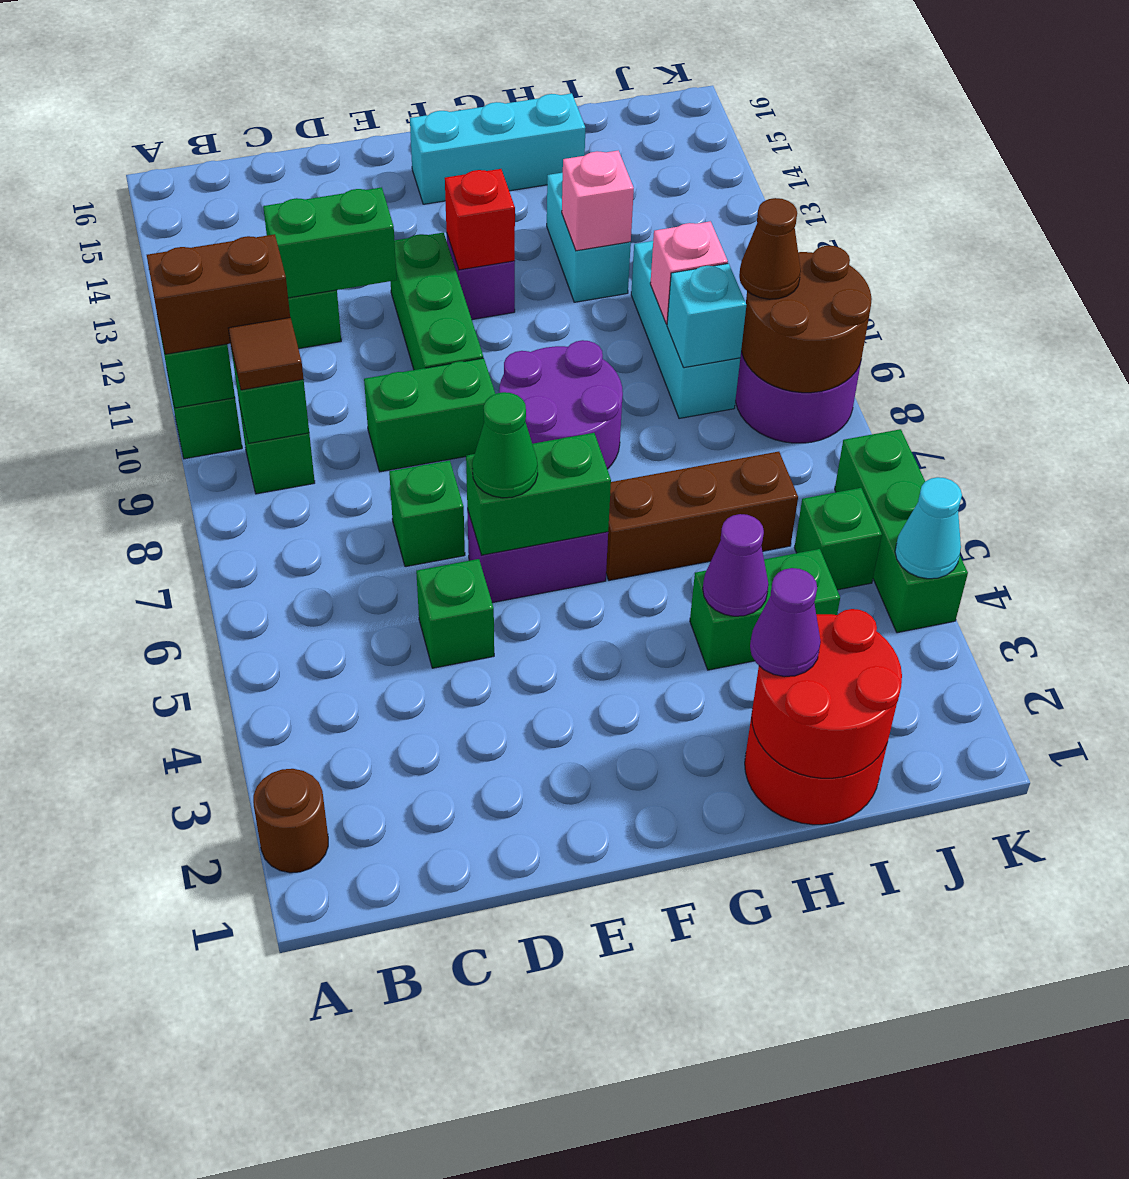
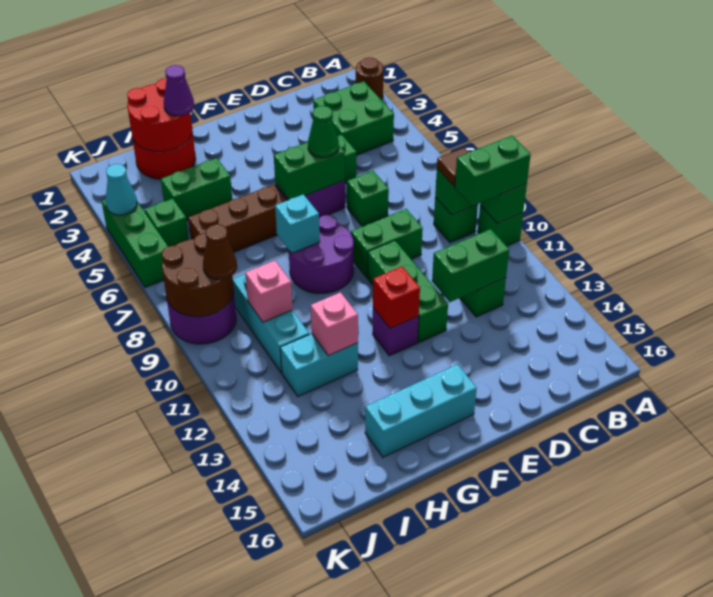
brown 1x2 brick [147,234,290,354] -> green 1x2 brick [455,136,531,206]
none -> green 2x2 brick [313,81,394,155]
purple 1x1 cone [703,514,769,616] -> none
cyan 1x2 brick [547,173,631,302] -> cyan 1x2 brick turned to [280,334,358,396]
cyan 1x1 brick [667,263,746,368] -> cyan 1x1 brick moved to [275,194,320,253]

